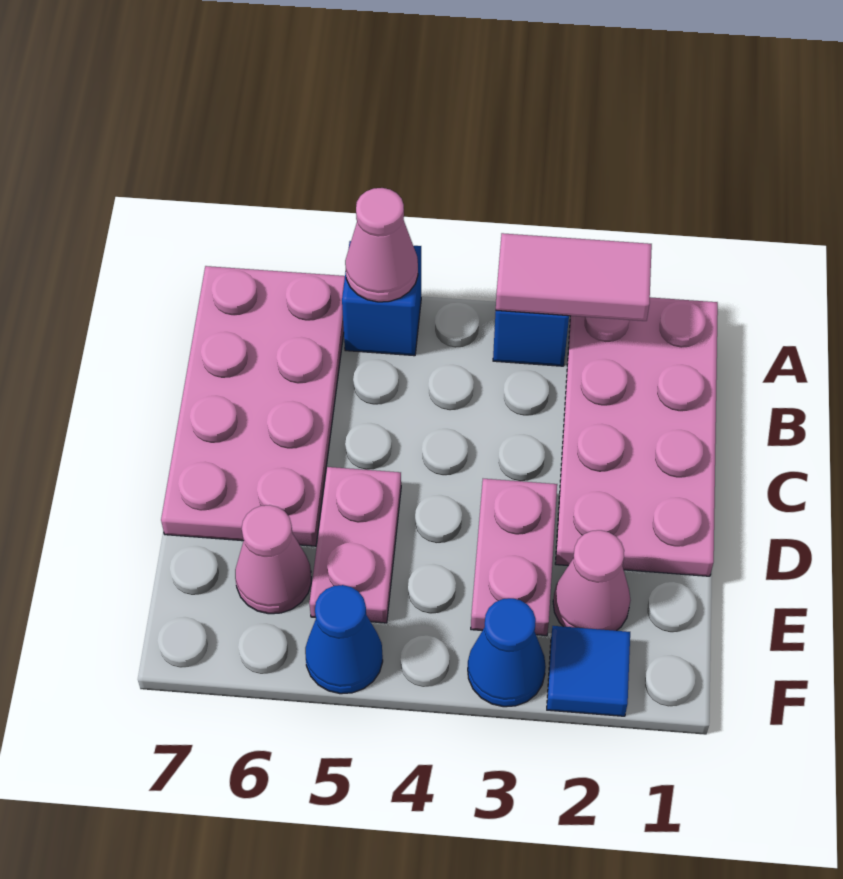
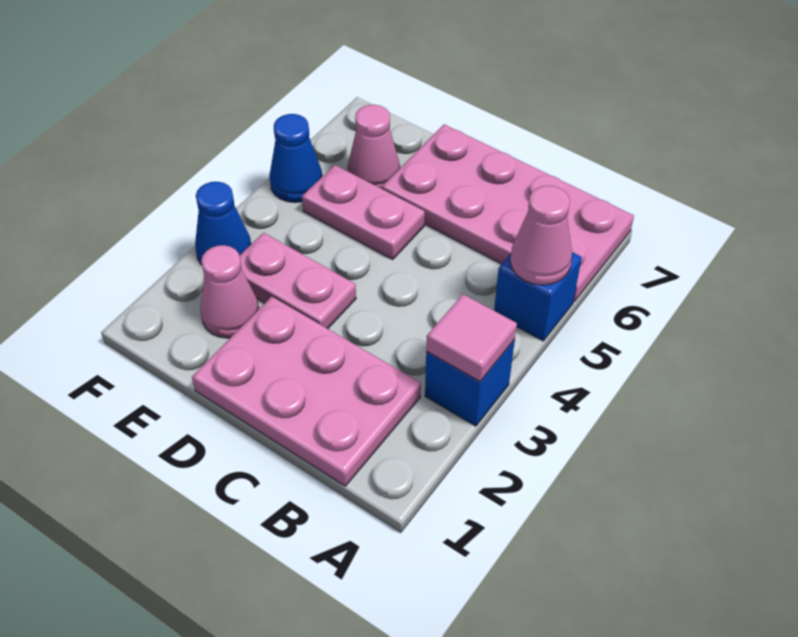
pink 2x4 plate [555,297,718,576] -> pink 2x3 plate [192,297,421,486]
pink 1x2 tile [496,233,652,321] -> pink 1x1 tile [426,294,517,381]
blue 1x1 tile [547,626,630,716] -> none

